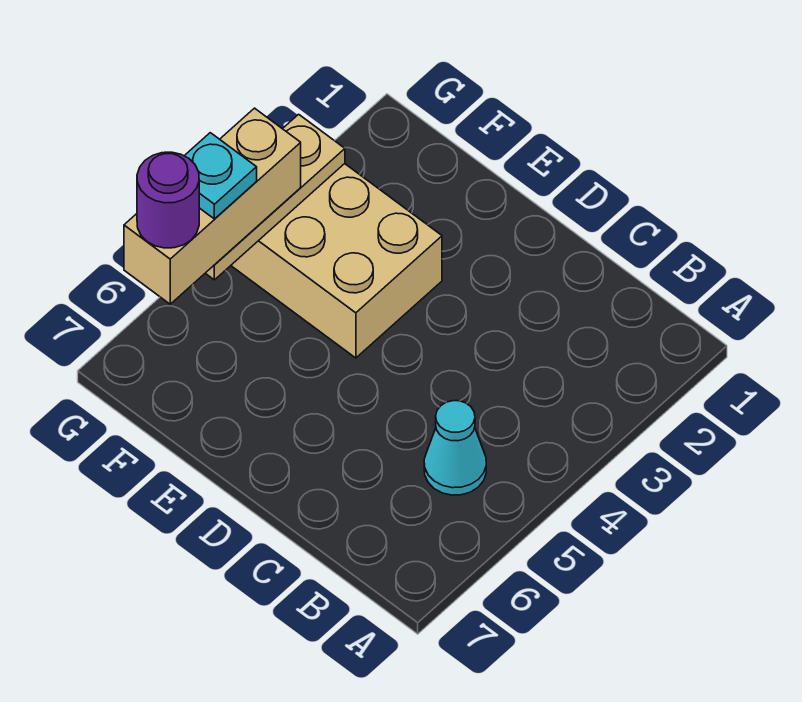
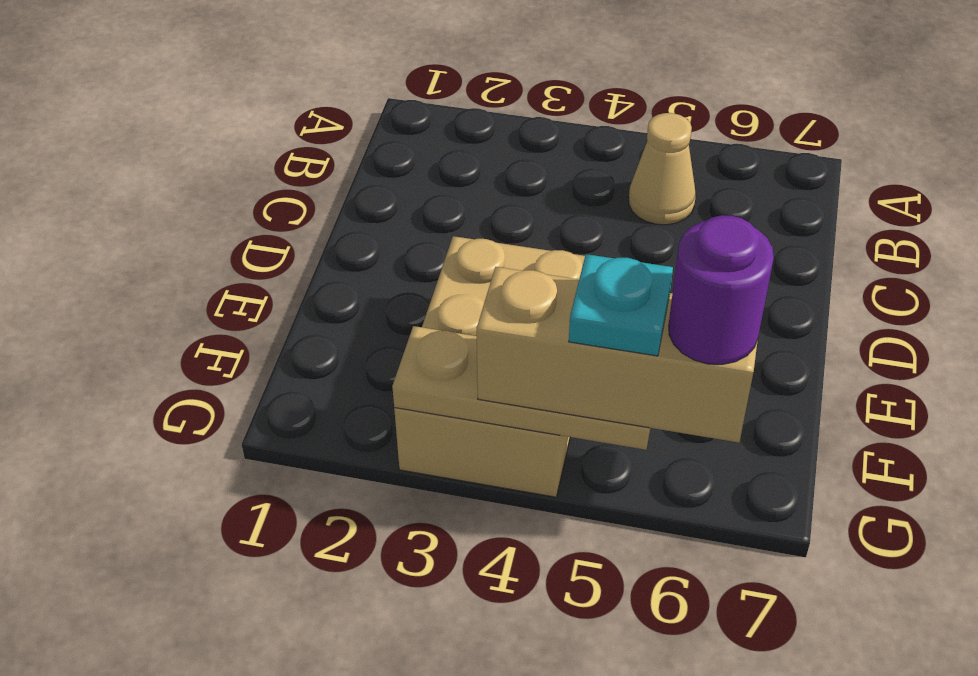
cyan 1x1 cone [424,401,486,495] -> tan 1x1 cone [629,113,696,225]

